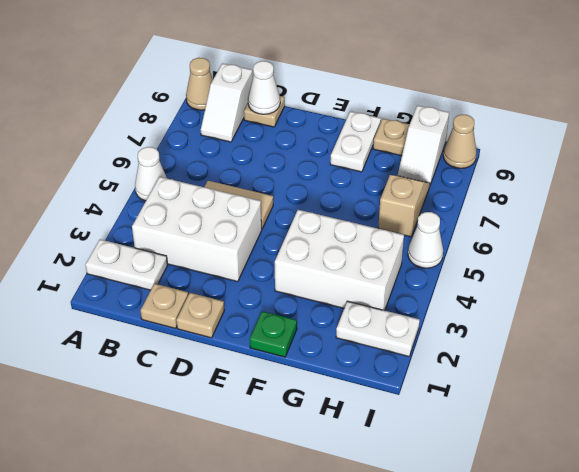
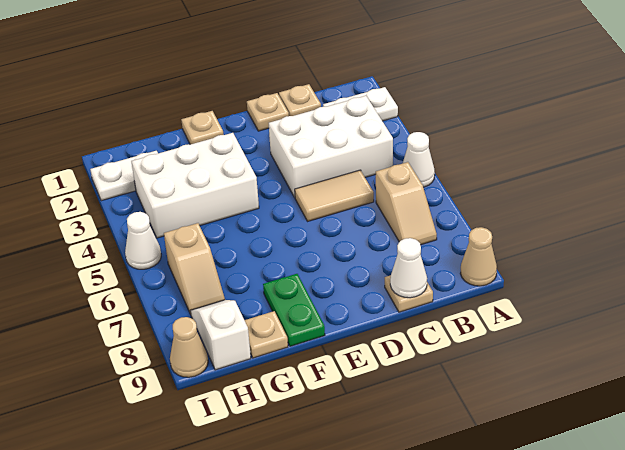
none -> tan 1x2 slope [376,162,437,245]
white 1x2 slope [201,63,253,142] -> none
green 1x1 plate [250,311,297,357] -> tan 1x1 plate [181,111,223,145]
white 1x2 plate [330,111,381,172] -> green 1x2 plate [263,274,325,346]

